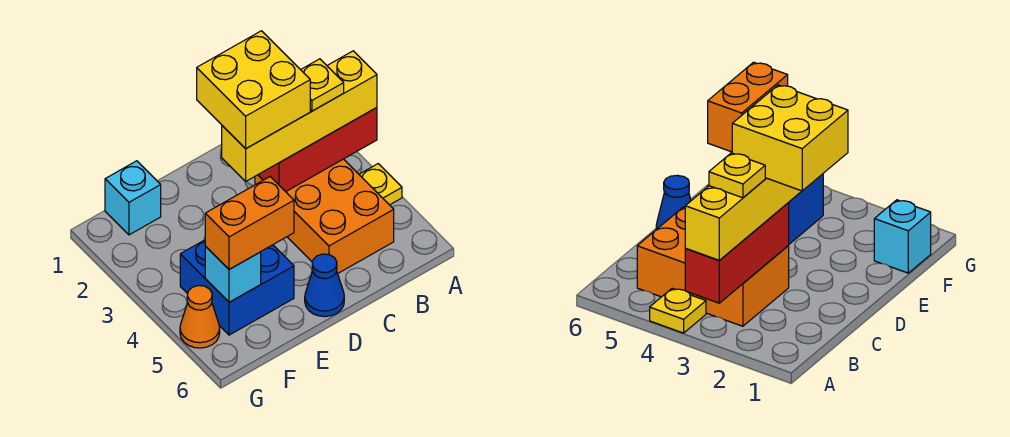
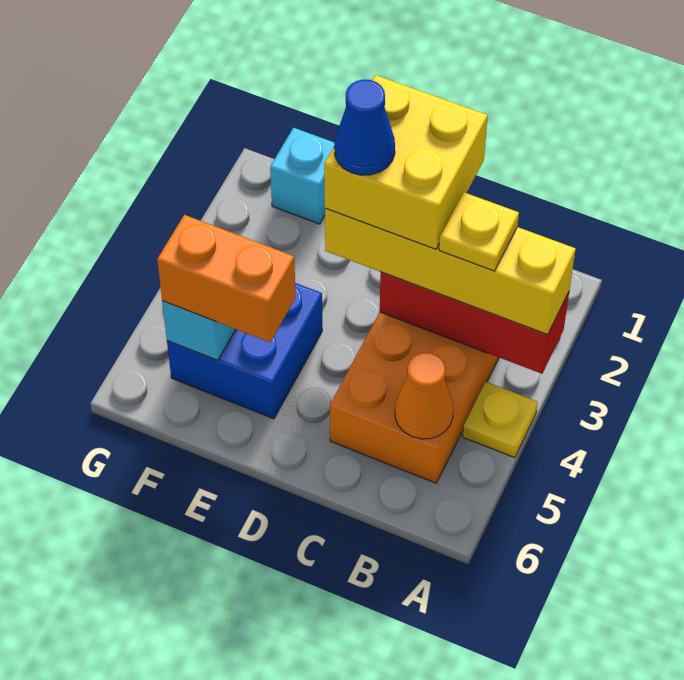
blue 1x1 cone [305,254,344,317] -> blue 1x1 cone moved to [334,79,395,175]
orange 1x1 cone [180,286,220,348] -> orange 1x1 cone moved to [395,353,453,439]

